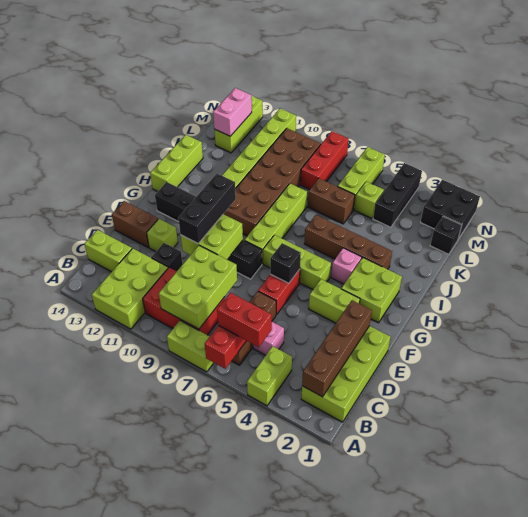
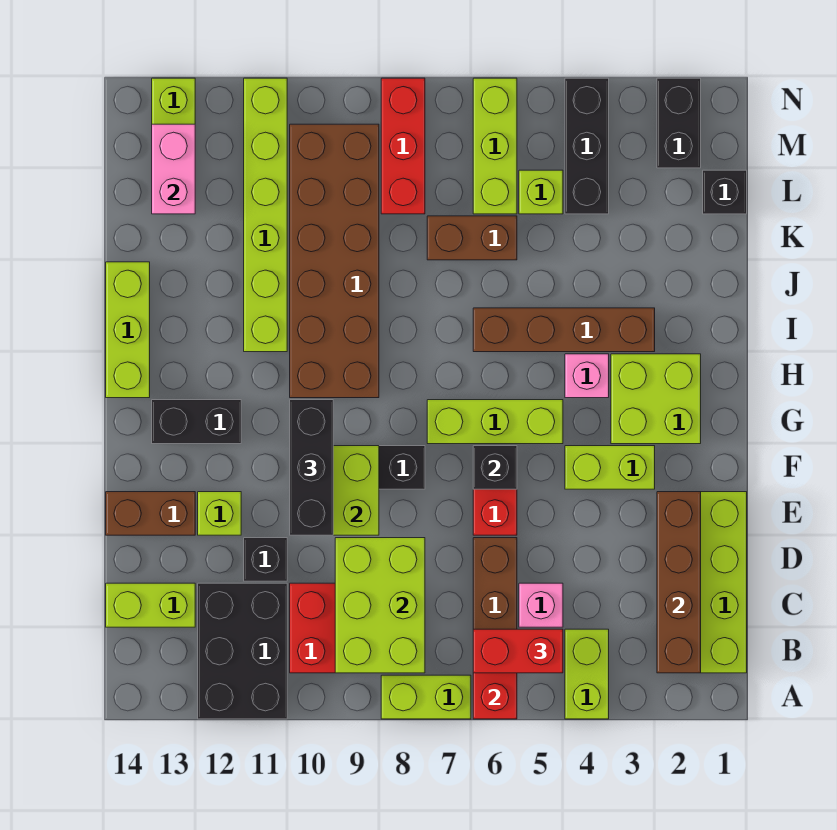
lime 2x3 brick [92,248,168,329] -> black 2x3 brick [198,583,287,719]
lime 1x4 brick [244,184,307,264] -> none
black 2x2 brick [421,180,480,239] -> black 1x2 brick [657,78,701,168]

